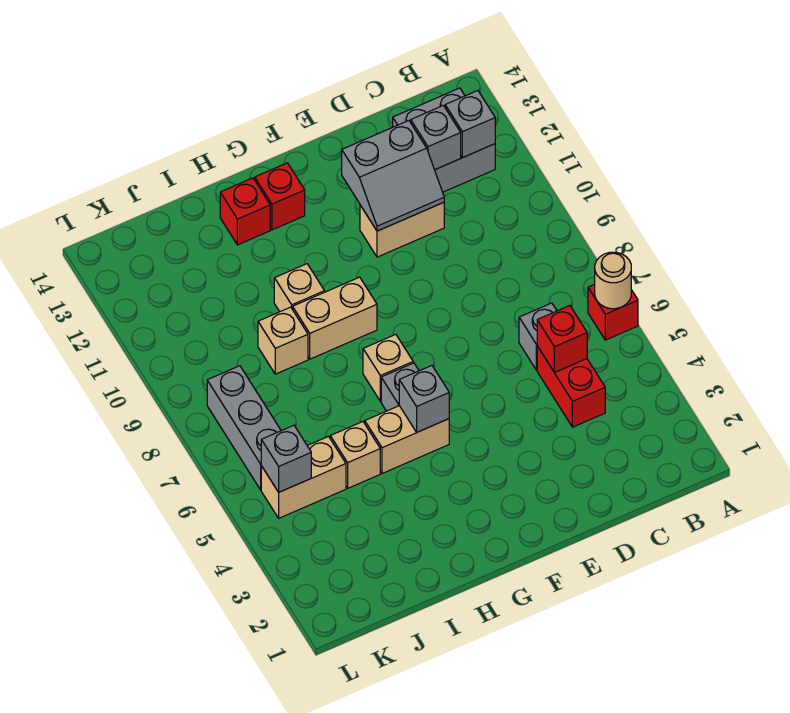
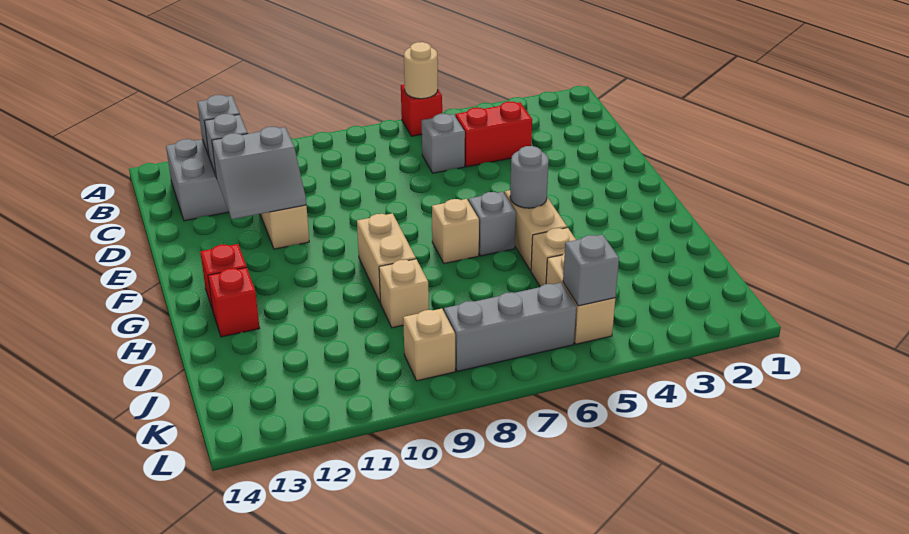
red 1x1 brick [537,306,587,372] -> none
grey 2x2 slope [342,121,444,231] -> grey 2x2 slope turned to [212,127,306,219]
grey 1x1 brick [399,366,449,432] -> grey 1x1 round brick [510,146,549,208]
tan 1x1 brick [274,264,324,312] -> tan 1x1 brick moved to [403,309,455,381]

